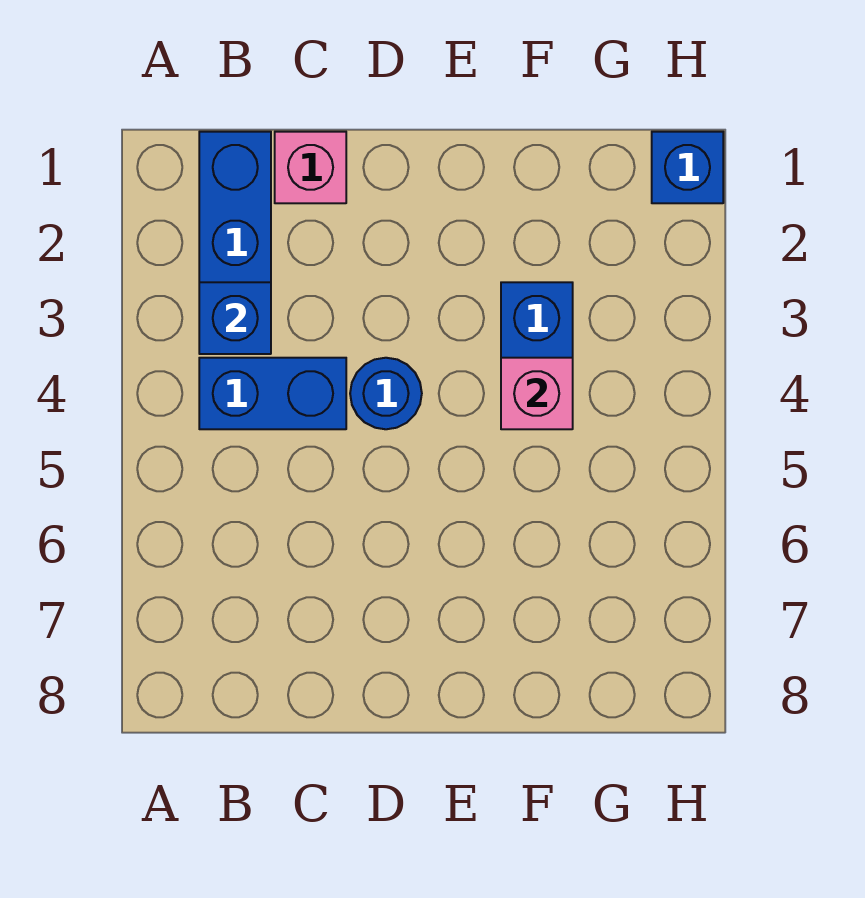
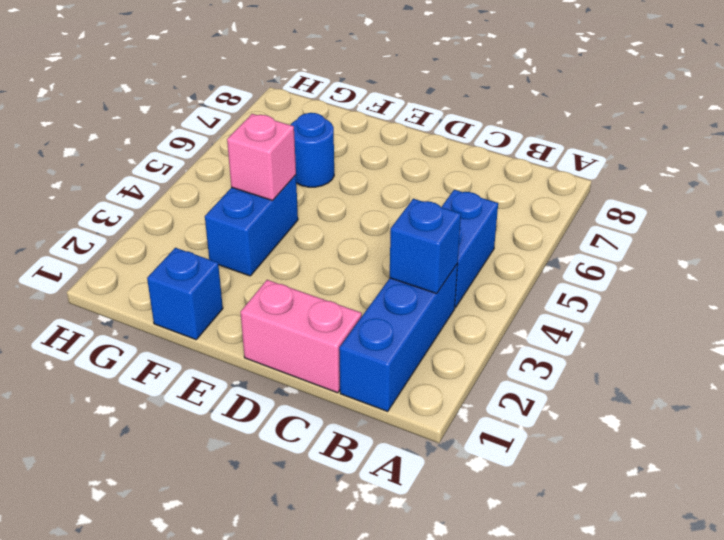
blue 1x2 brick [199,358,346,429] -> blue 1x2 brick turned to [442,190,498,308]
pink 1x1 brick [275,132,346,203] -> pink 1x2 brick [241,280,362,393]
blue 1x1 round brick [350,358,422,429] -> blue 1x1 round brick moved to [291,113,334,187]
blue 1x1 brick [652,132,723,203] -> blue 1x1 brick moved to [147,248,223,340]

